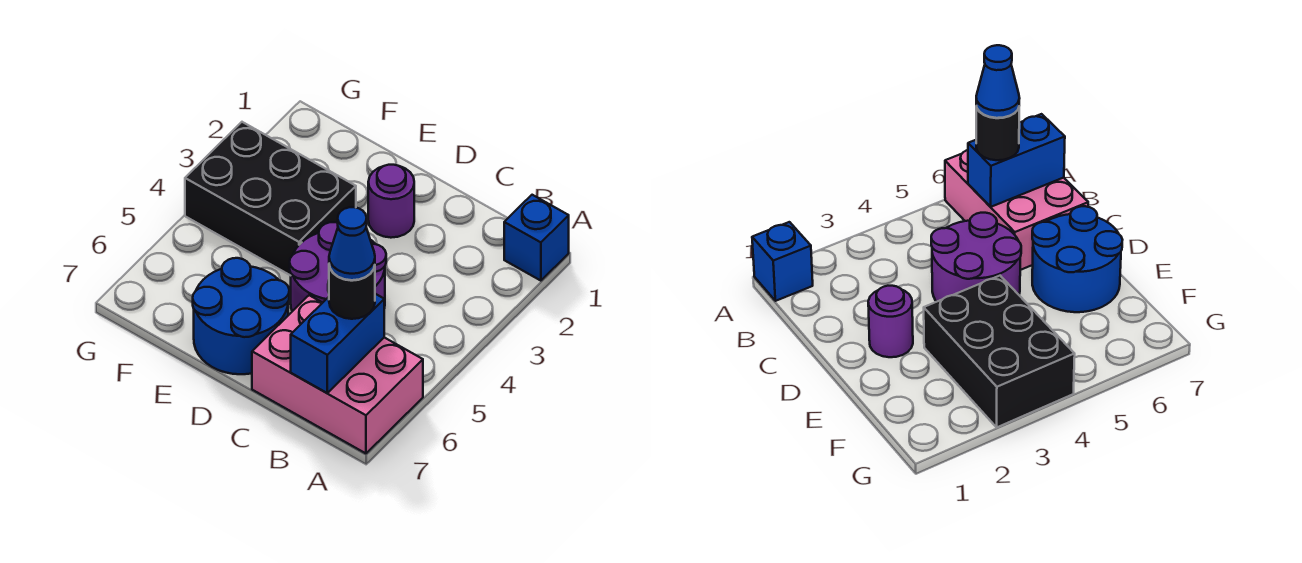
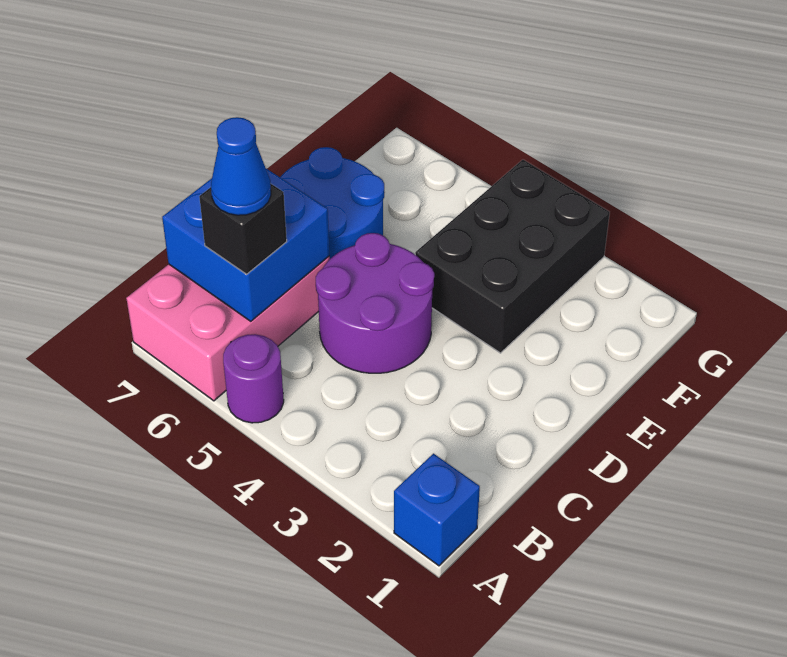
blue 1x2 brick [291,294,384,393] -> blue 2x2 brick [162,169,329,321]
black 1x1 round brick [329,265,375,319] -> black 1x1 brick [199,183,287,274]
purple 1x1 round brick [368,165,414,238] -> purple 1x1 round brick moved to [223,334,284,423]

